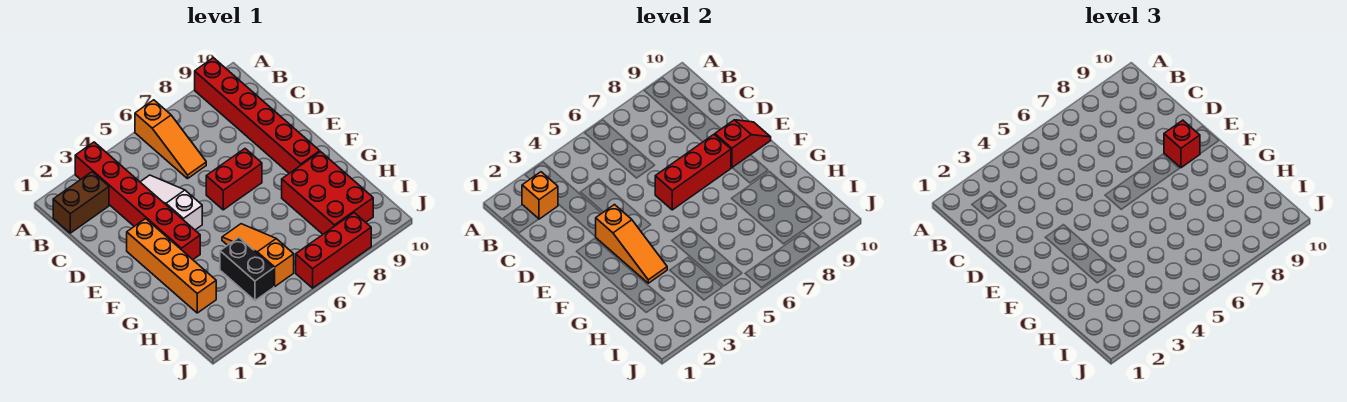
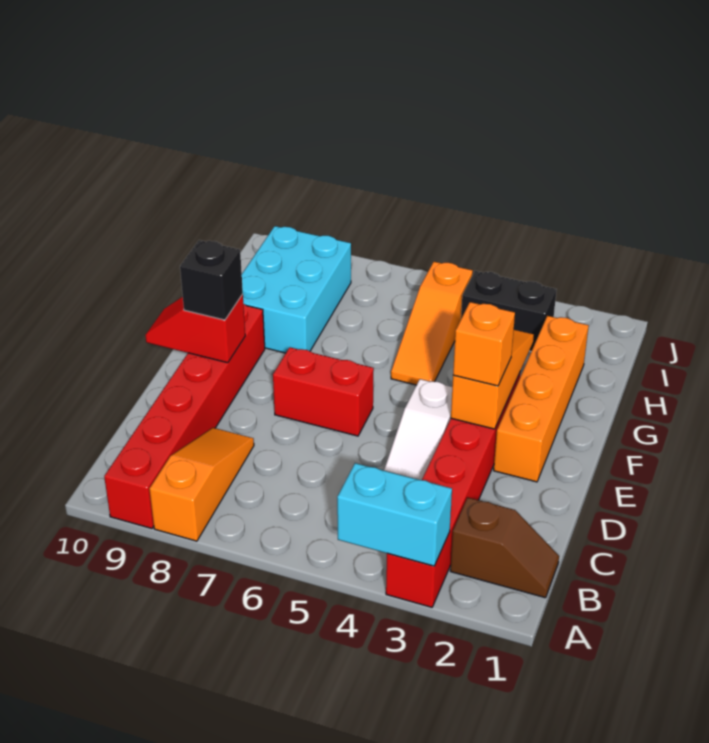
none -> cyan 1x2 brick [337,463,452,566]
orange 1x3 slope [135,100,206,179] -> orange 1x3 slope moved to [150,428,254,541]
brown 1x2 brick [53,172,109,233] -> brown 1x2 slope [450,498,559,598]
orange 1x1 brick [522,172,558,219] -> orange 1x1 brick moved to [453,302,515,386]
red 1x3 brick [655,135,731,210] -> none
red 1x1 brick [1164,120,1200,168] -> black 1x1 brick [180,240,243,320]
red 2x3 brick [282,152,373,234] -> cyan 2x3 brick [242,226,351,353]
black 1x2 brick [220,238,274,300] -> black 1x2 brick turned to [461,271,557,351]
red 1x3 brick [296,213,371,288] -> none

